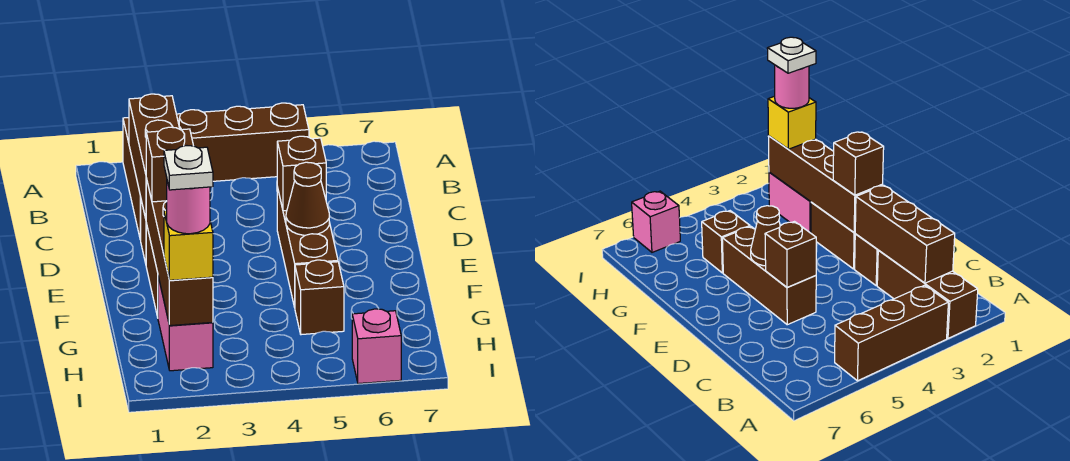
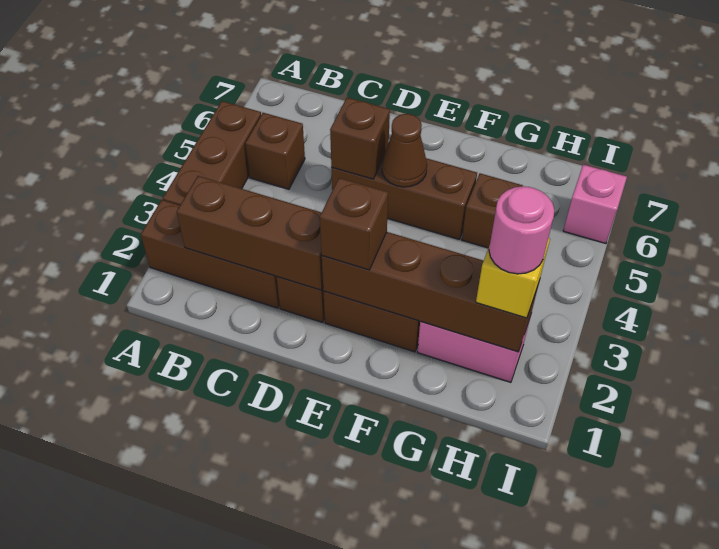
none -> brown 1x1 brick [245,113,305,189]
white 1x1 plate [164,146,213,190] -> none

